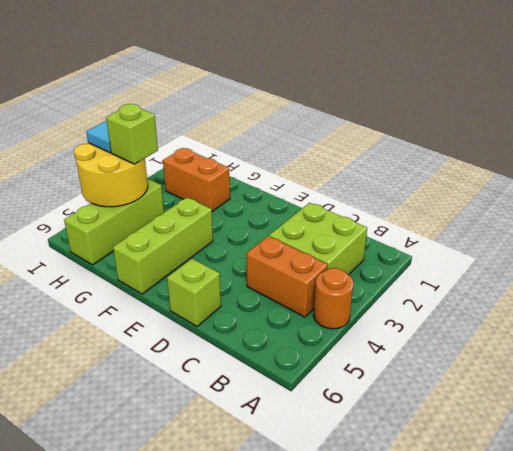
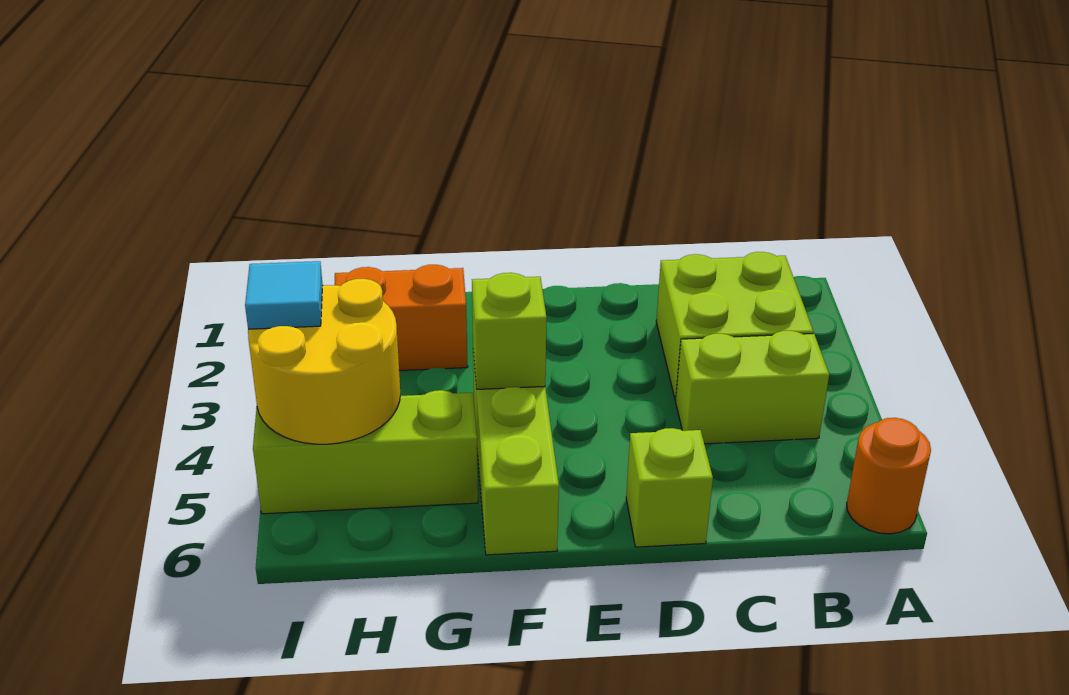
orange 1x1 round brick [314,268,354,329] -> orange 1x1 round brick moved to [847,418,931,534]
orange 1x2 brick [246,236,328,317] -> lime 1x2 brick [676,331,829,444]
lime 1x3 brick [64,178,164,265] -> lime 1x3 brick turned to [253,390,478,514]
lime 1x1 brick [106,104,158,164] -> lime 1x1 brick moved to [472,273,547,389]

